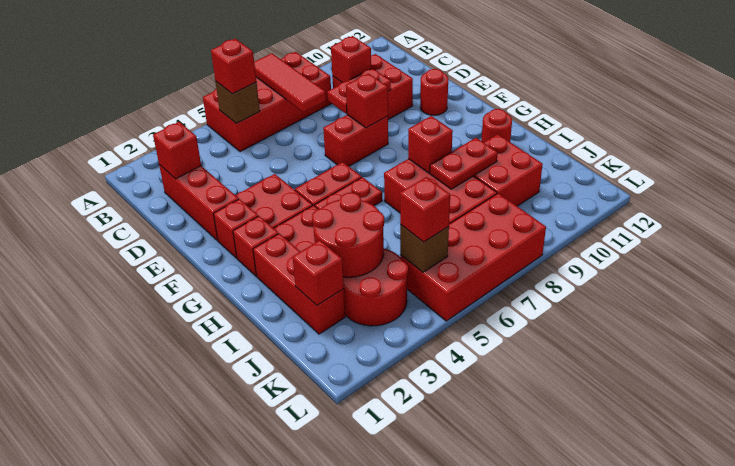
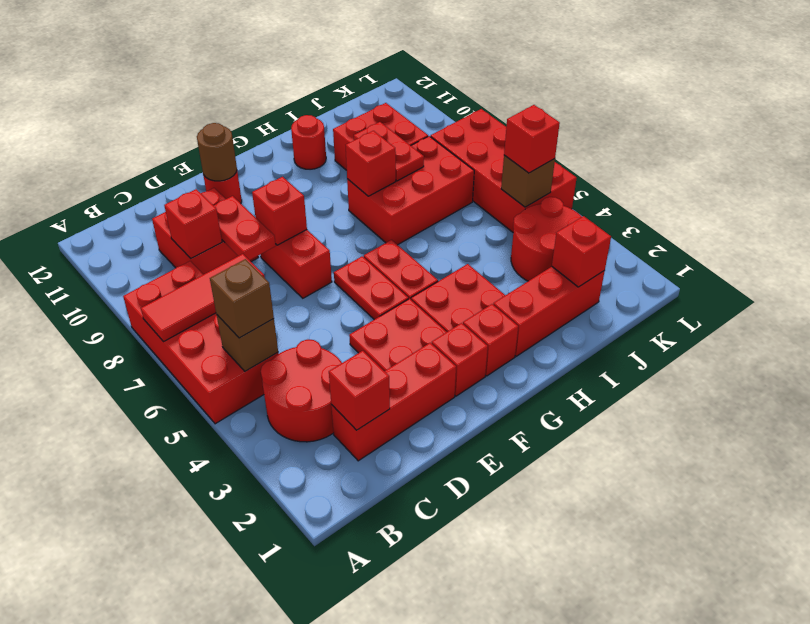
red 1x1 brick [211,39,256,94] -> brown 1x1 brick [210,259,274,338]
none -> brown 1x1 round brick [197,123,237,181]
red 2x2 round brick [312,193,384,277] -> red 2x2 round brick moved to [261,340,342,442]

